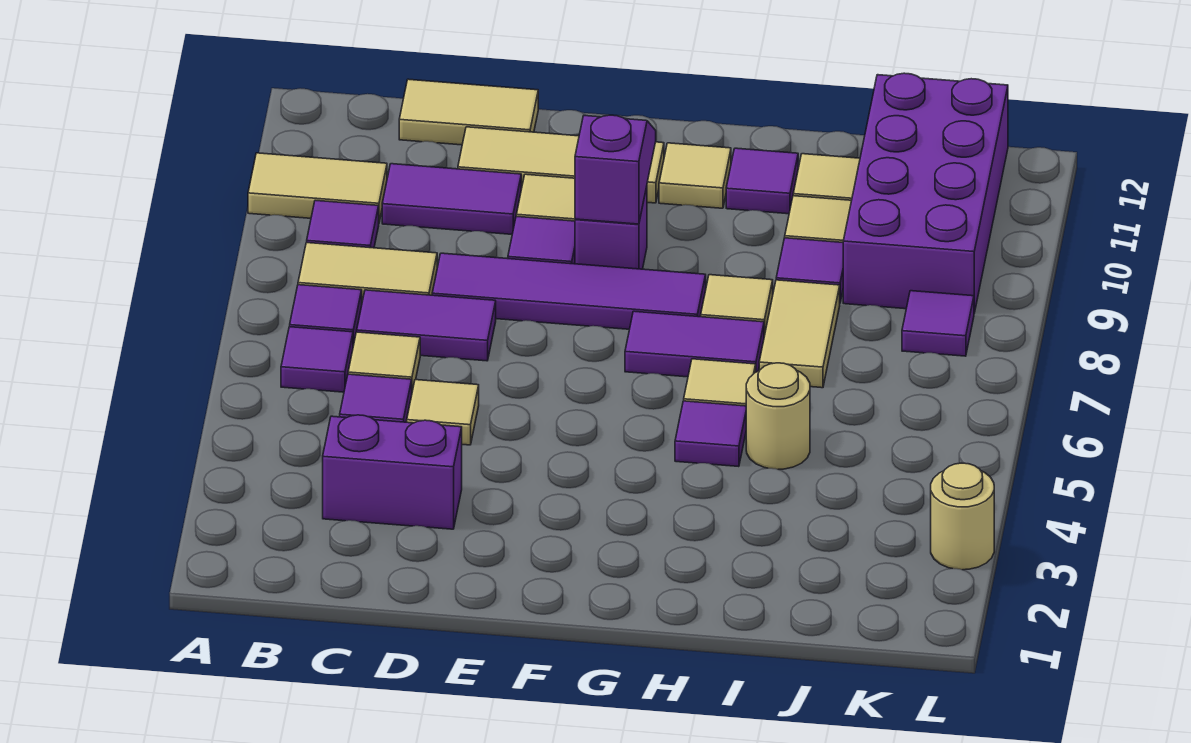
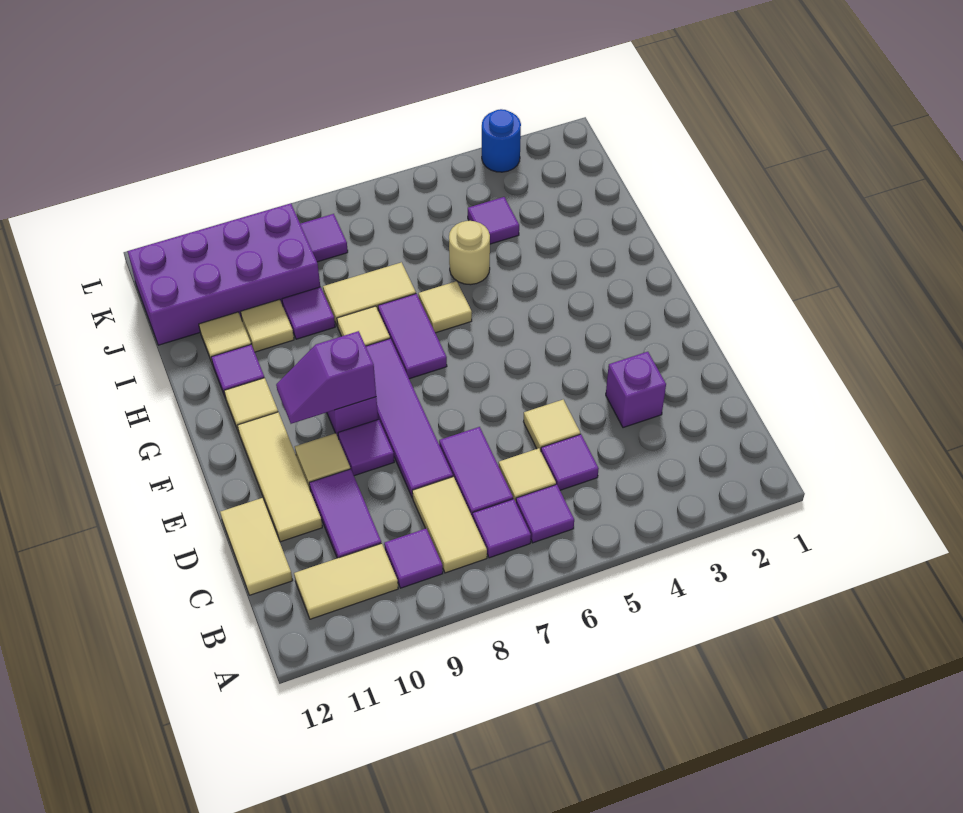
tan 1x2 tile [248,153,387,222] -> tan 1x2 tile turned to [294,543,398,619]
purple 1x2 brick [323,415,462,529] -> purple 1x1 brick [606,352,666,428]
purple 1x1 tile [675,401,746,467] -> purple 1x1 tile moved to [468,197,519,244]
tan 1x1 round brick [931,463,994,570] -> blue 1x1 round brick [482,109,521,172]

